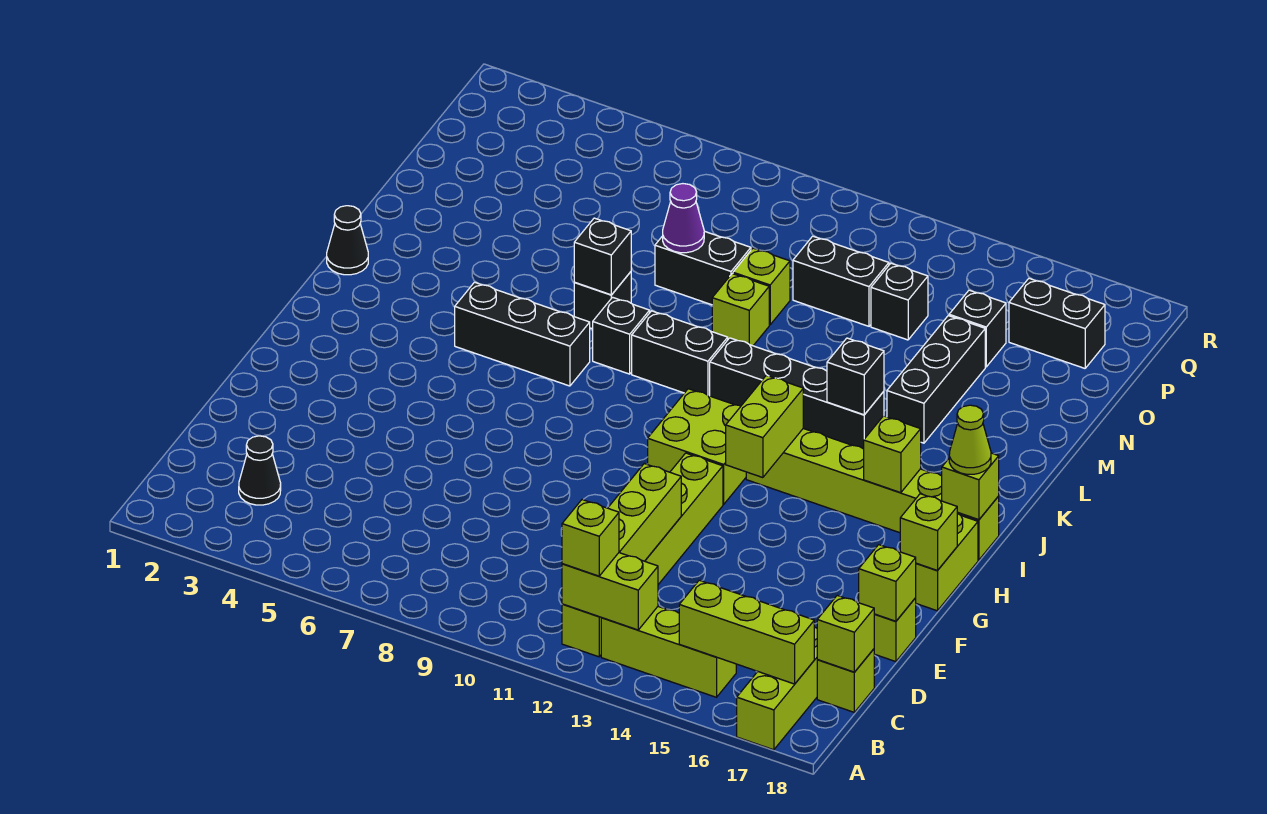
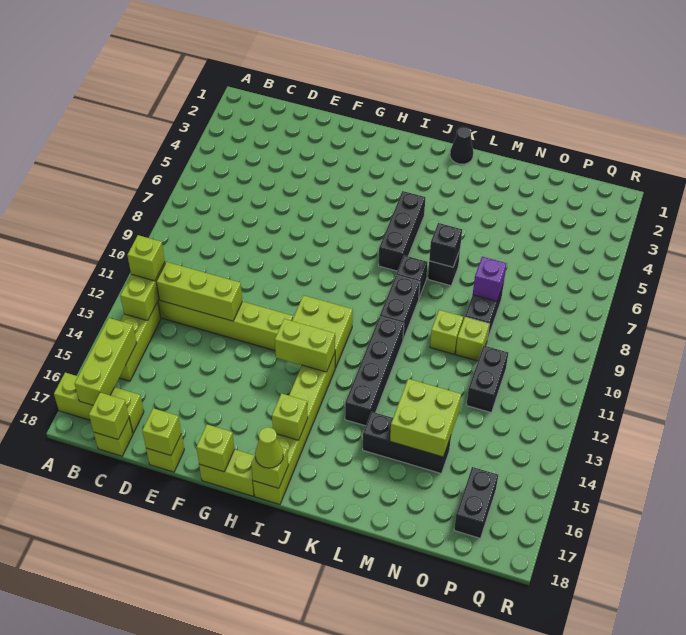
black 1x1 cone [239,436,281,505] -> none
black 1x1 brick [827,338,884,415] -> none
none -> lime 2x2 brick [390,379,461,457]
purple 1x1 cone [663,184,704,253] -> purple 1x1 brick [473,257,507,301]
black 1x1 brick [871,263,928,340] -> none
black 1x1 brick [949,290,1006,367] -> none

